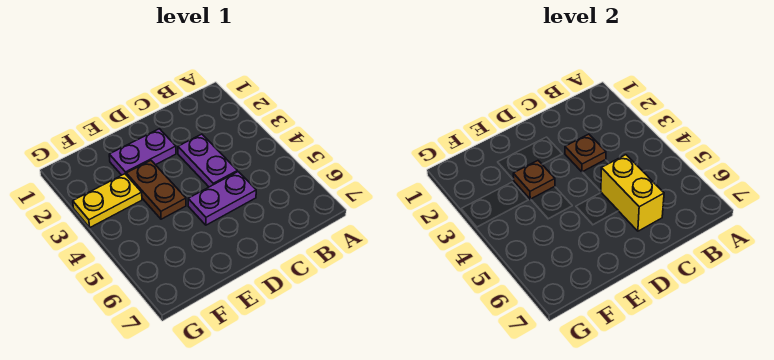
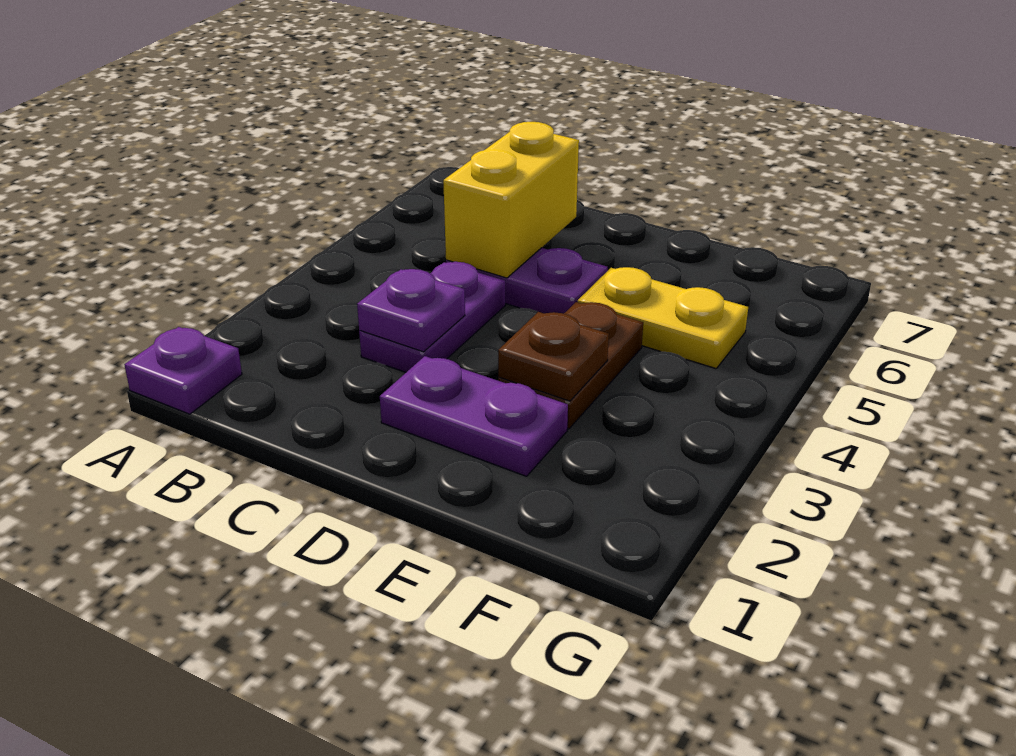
none -> purple 1x1 plate [124,327,242,414]
brown 1x1 plate [565,134,606,172] -> purple 1x1 plate [357,269,465,352]
yellow 1x2 plate [73,174,142,227] -> yellow 1x2 plate moved to [578,267,748,369]

